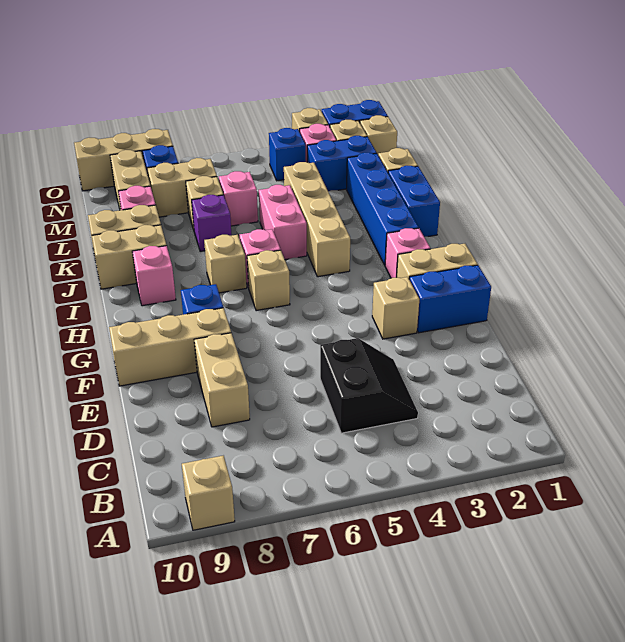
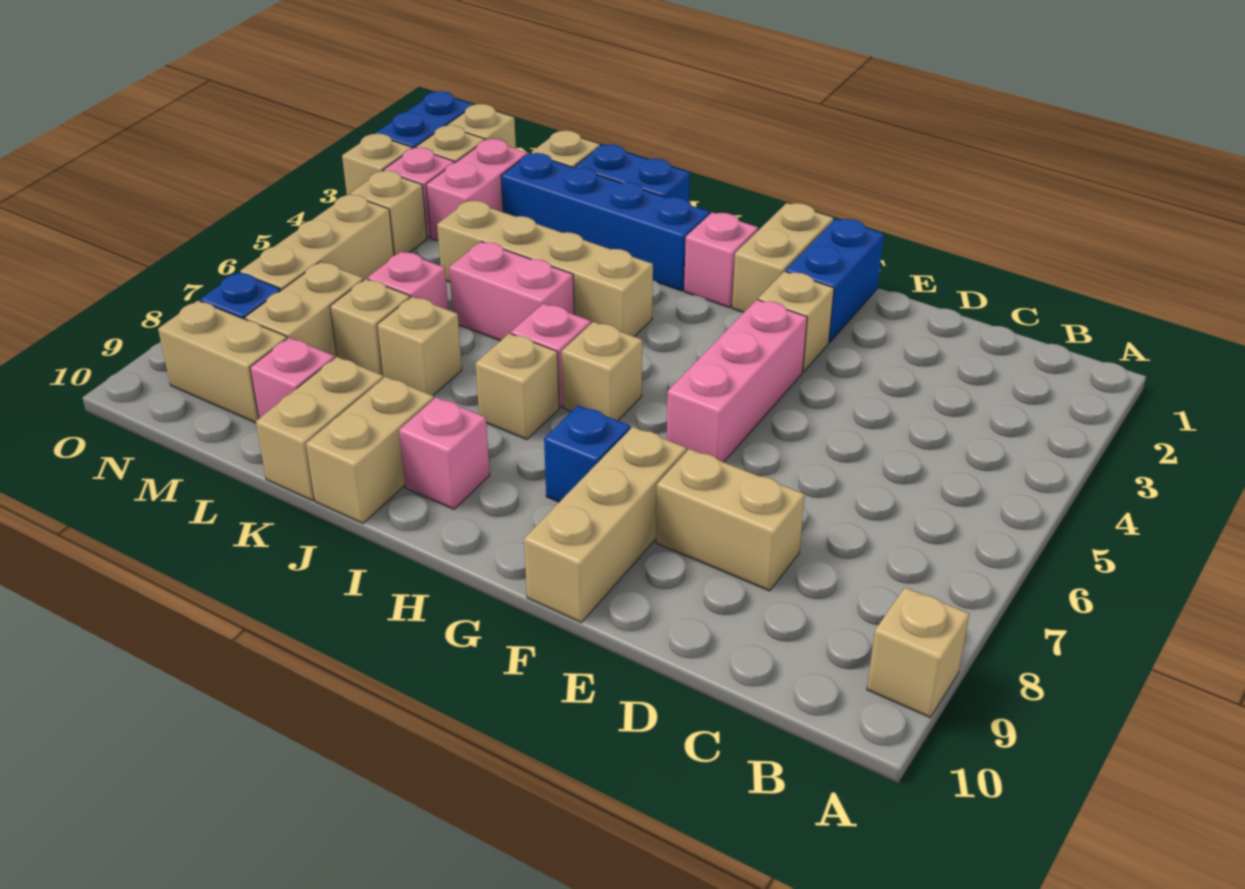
black 2x2 slope [320,338,418,433] -> none
none -> pink 1x3 brick [667,300,807,462]
purple 1x1 brick [192,195,232,252] -> tan 1x1 brick [377,297,462,396]
blue 1x2 brick [307,136,376,191] -> pink 1x2 brick [426,139,528,241]
blue 1x1 brick [269,128,306,181] -> tan 1x1 brick [350,171,427,255]
tan 1x3 brick [74,129,173,191] -> tan 1x3 brick moved to [240,195,394,290]

